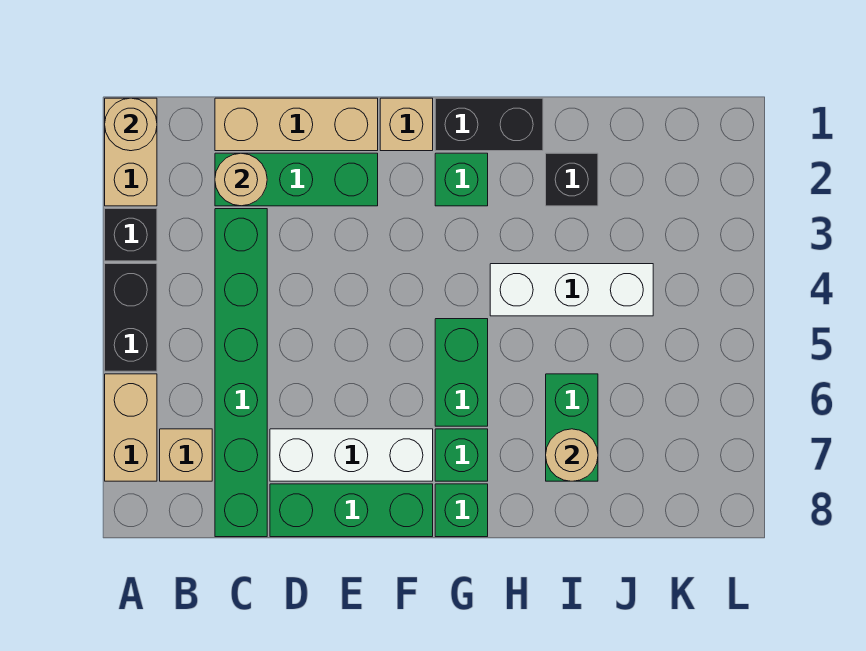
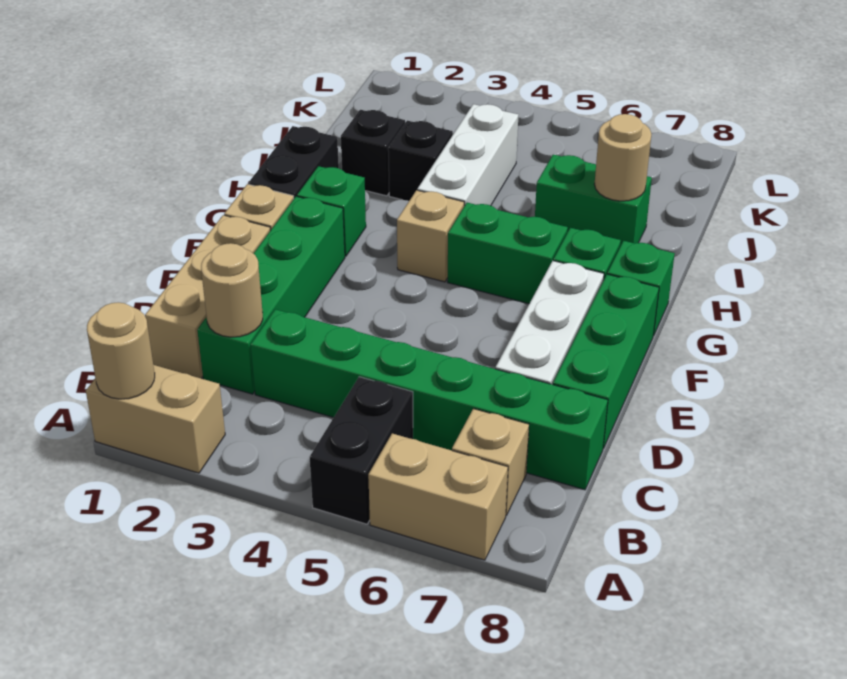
black 1x1 brick [105,209,157,261] -> black 1x1 brick moved to [388,121,453,201]
black 1x2 brick [105,264,157,371] -> black 1x2 brick turned to [310,377,413,524]
green 1x3 brick [215,153,378,206] -> green 1x4 brick [197,196,345,394]
none -> tan 1x1 brick [397,190,464,282]

